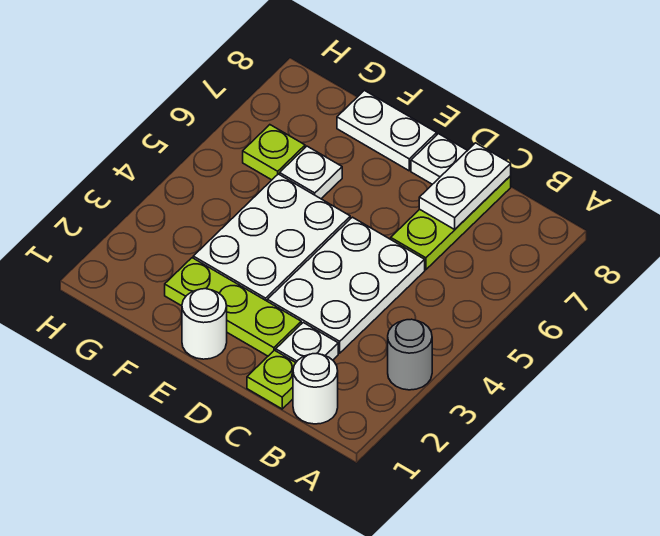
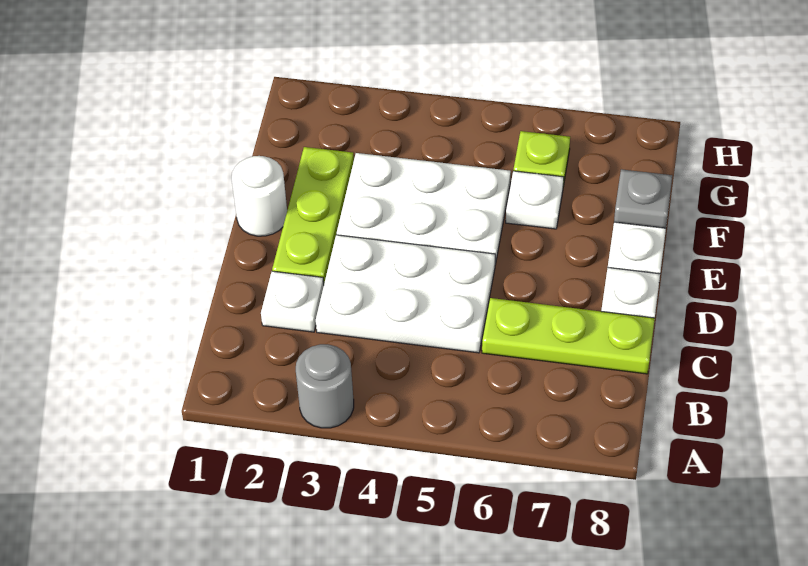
white 1x1 round brick [293,354,338,424] -> none
lime 1x1 plate [247,350,295,409] -> none
white 1x2 plate [419,143,511,229] -> none
none -> grey 1x1 plate [614,169,672,228]

